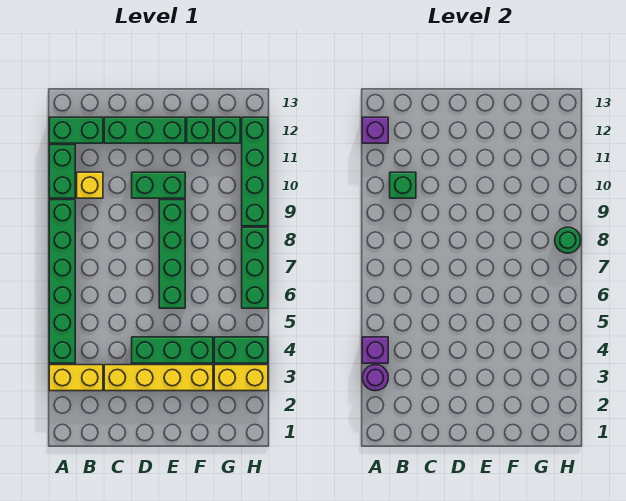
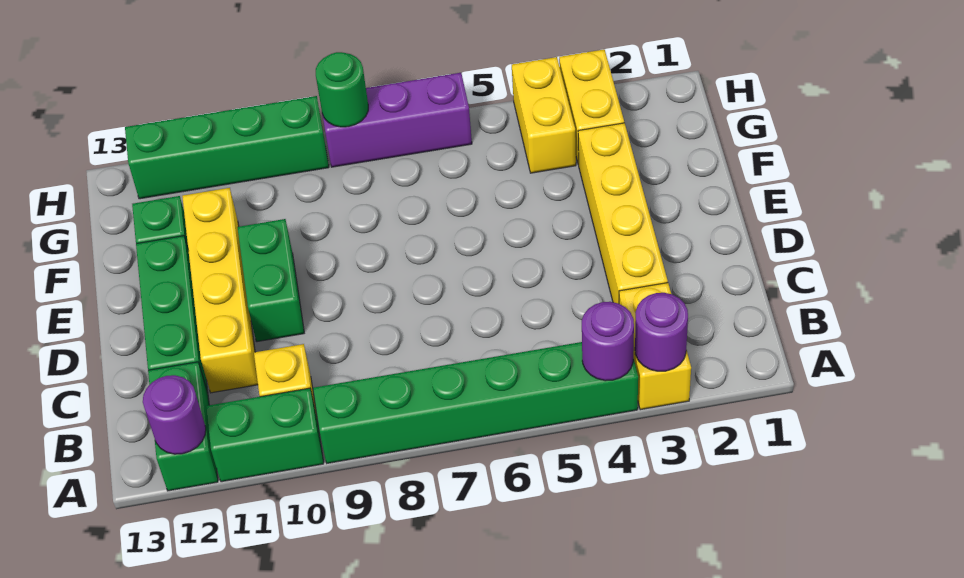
purple 1x1 brick [362,337,388,363] -> purple 1x1 round brick [582,302,634,381]
purple 1x1 brick [362,117,388,143] -> purple 1x1 round brick [143,375,206,454]
green 1x1 brick [390,172,416,198] -> none
none -> yellow 1x4 brick [182,188,258,393]
green 1x3 brick [132,337,213,363] -> none
green 1x4 brick [159,200,185,308] -> none
green 1x2 brick [214,337,268,363] -> yellow 1x2 brick [512,57,576,173]
green 1x1 brick [214,117,240,143] -> none
green 1x3 brick [242,227,268,308] -> purple 1x3 brick [322,73,472,167]

